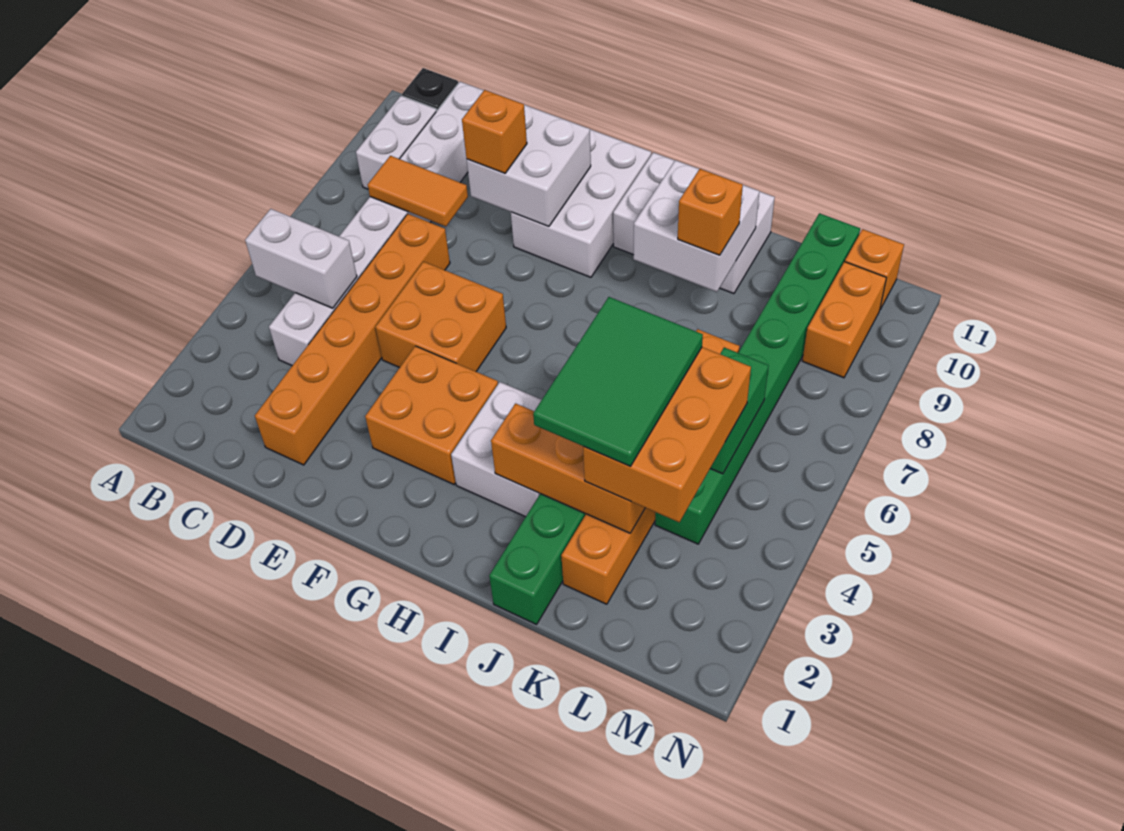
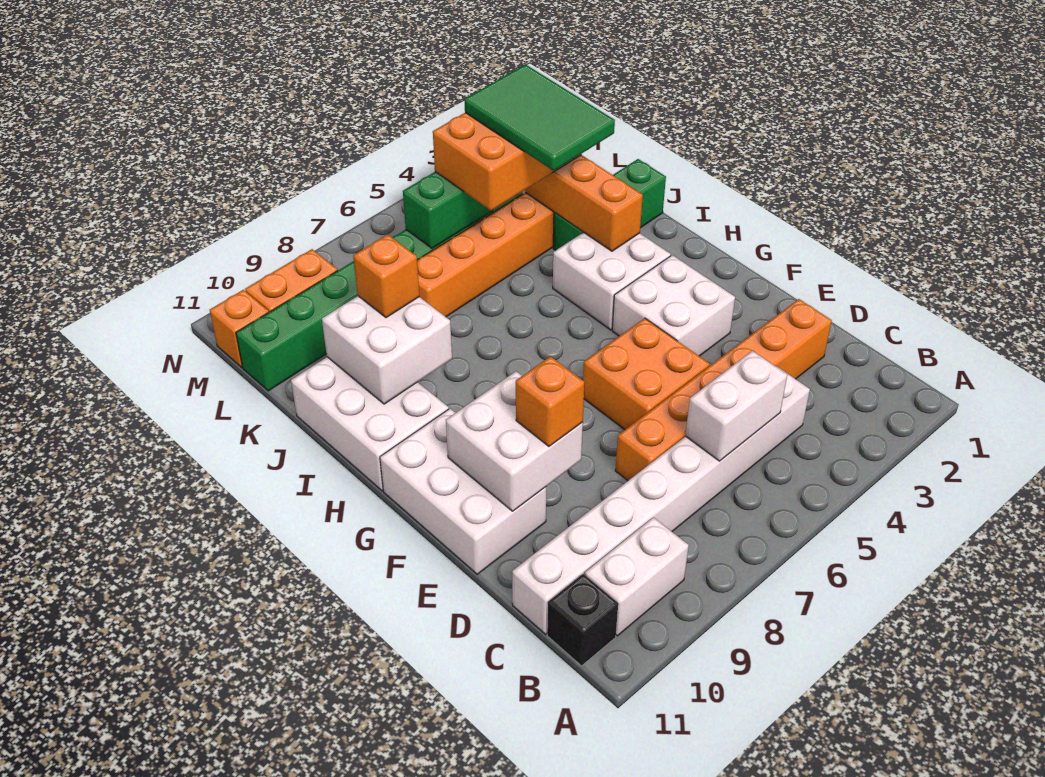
white 1x2 brick [245,209,357,308] -> white 1x2 brick turned to [685,351,787,461]
orange 1x2 tile [368,156,468,226] -> none
orange 2x2 brick [365,346,498,484] -> white 2x2 brick [612,255,735,356]
white 2x3 brick [511,129,651,277] -> white 2x3 brick turned to [380,409,546,574]
green 2x3 tile [533,297,703,466] -> green 2x3 tile turned to [464,64,615,171]

